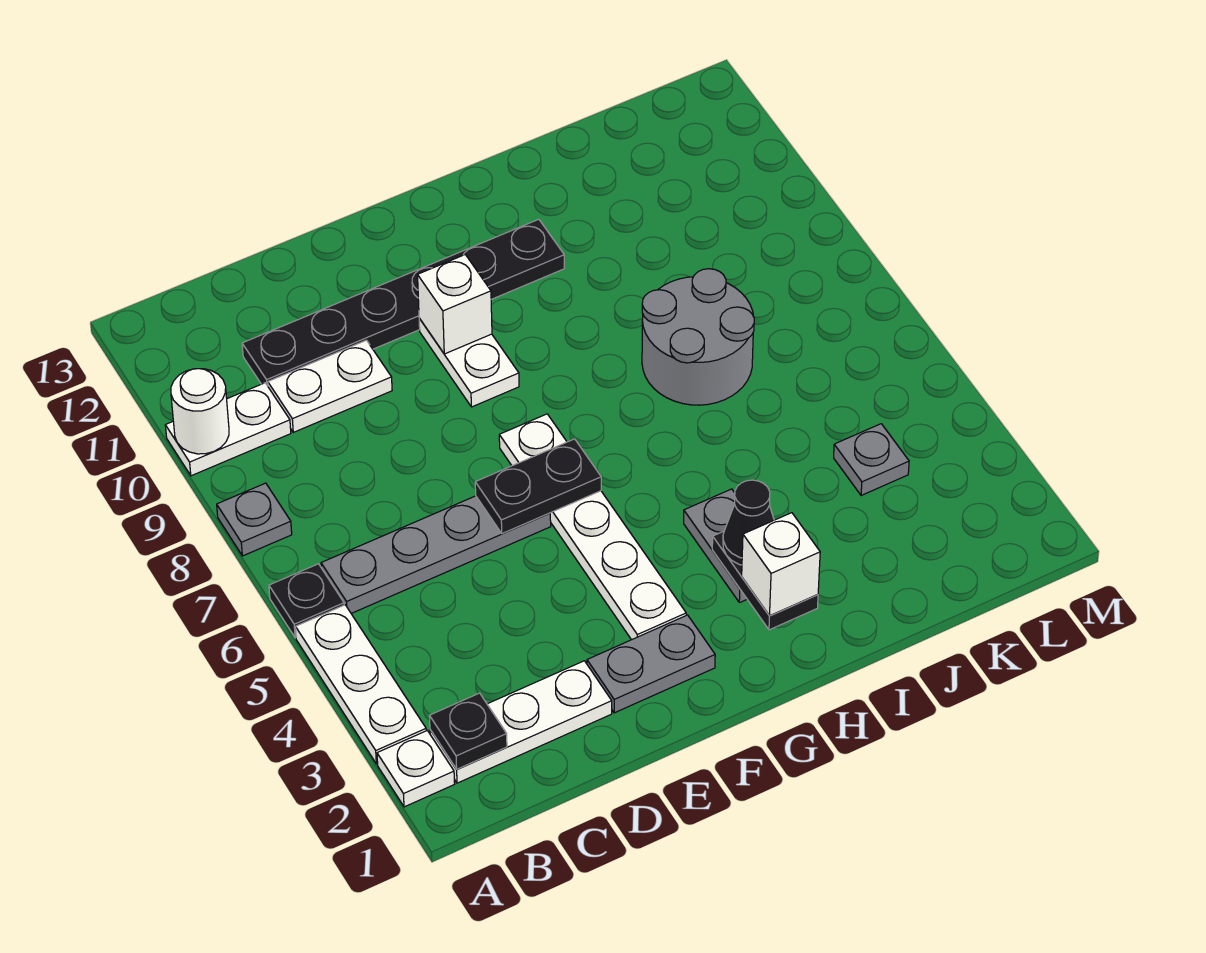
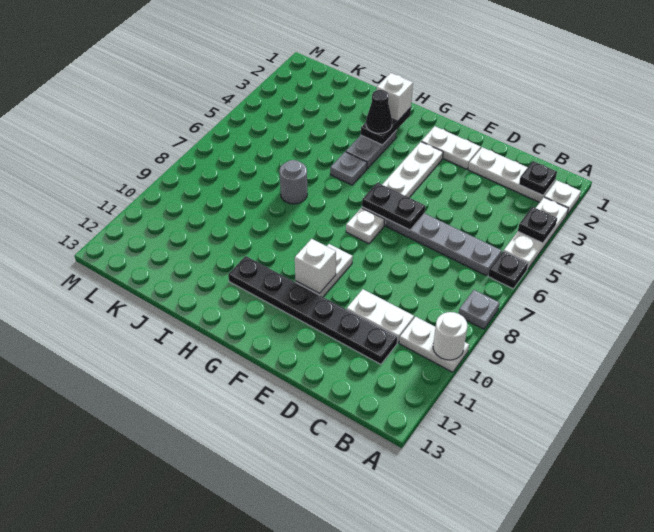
none -> black 1x1 plate [518,207,557,243]
grey 1x2 plate [587,615,715,713] -> white 1x2 plate [421,126,481,169]
grey 2x2 round brick [642,269,754,405] -> grey 1x1 round brick [280,160,307,204]
grey 1x1 plate [834,424,909,496] -> grey 1x1 plate moved to [330,152,367,185]

